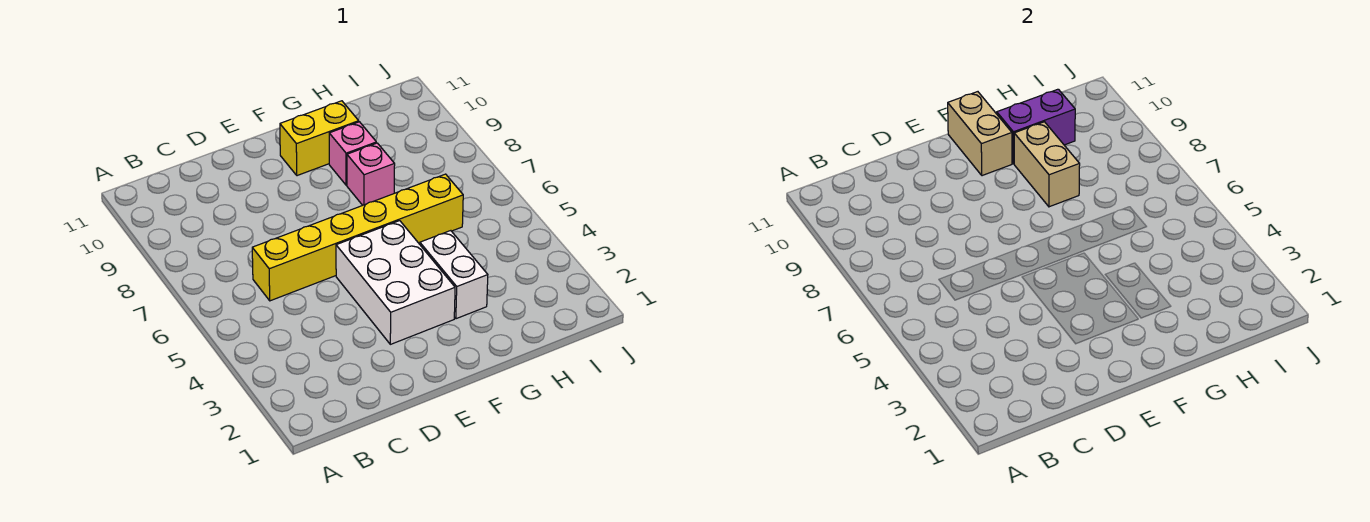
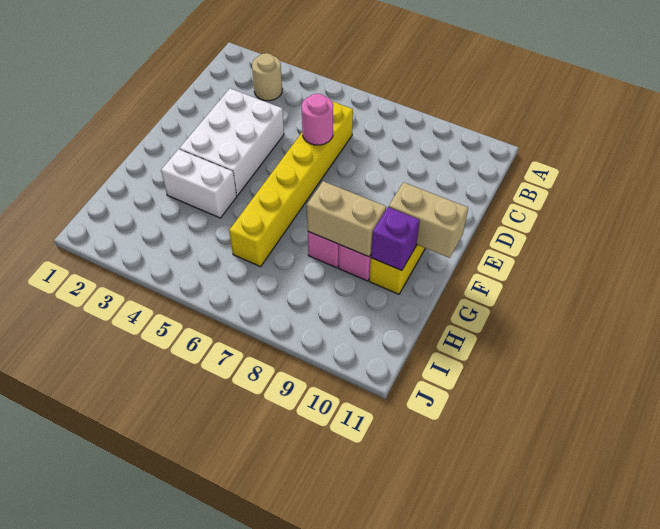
none -> tan 1x1 round brick [252,53,282,101]
none -> pink 1x1 round brick [302,94,333,145]
white 2x3 brick [336,221,455,344] -> white 2x3 brick turned to [179,88,284,195]
purple 1x2 brick [997,89,1075,164] -> purple 1x1 brick [371,207,420,271]

